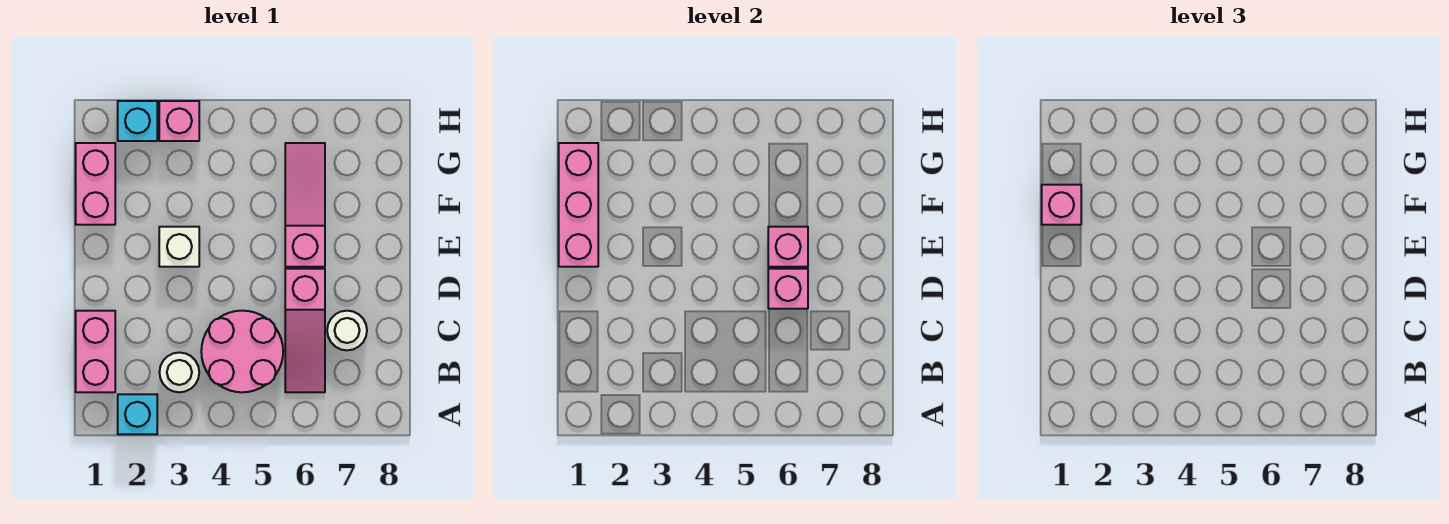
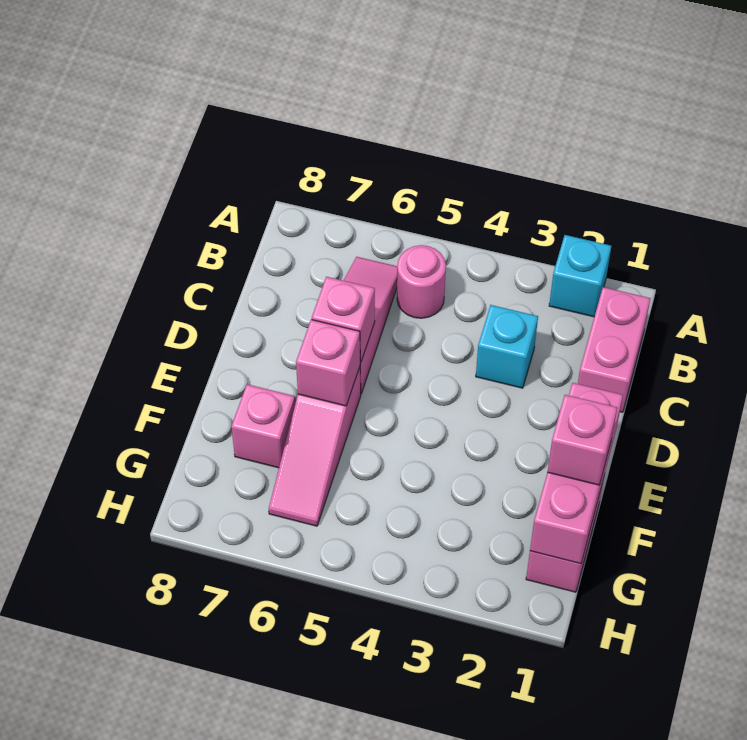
white 1x1 round brick [159,353,199,392] -> none
pink 2x2 round brick [201,311,283,392] -> pink 1x1 round brick [397,245,446,318]
white 1x1 round brick [327,311,367,350] -> none
white 1x1 brick [159,227,199,267] -> none
cyan 1x1 brick [118,101,157,141] -> cyan 1x1 brick moved to [476,305,538,388]
pink 1x1 brick [159,101,199,141] -> pink 1x1 brick moved to [231,384,295,468]

